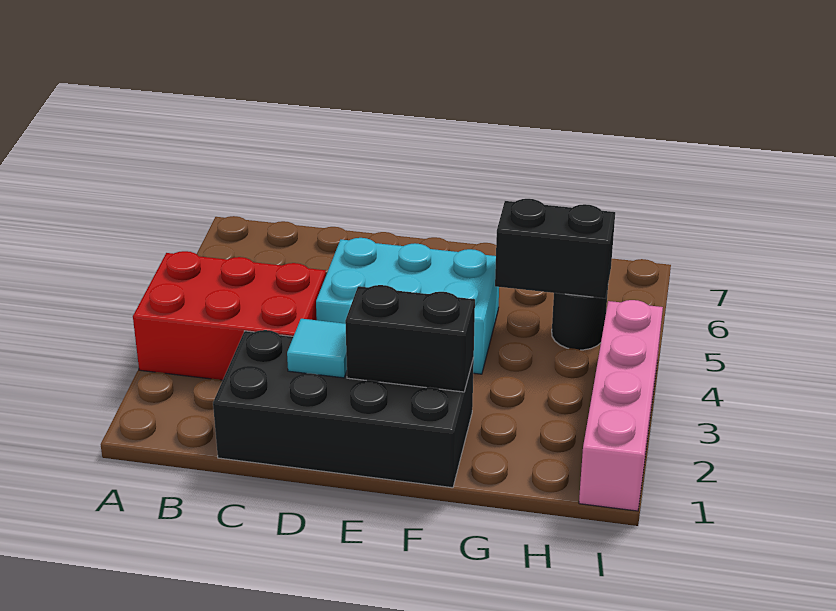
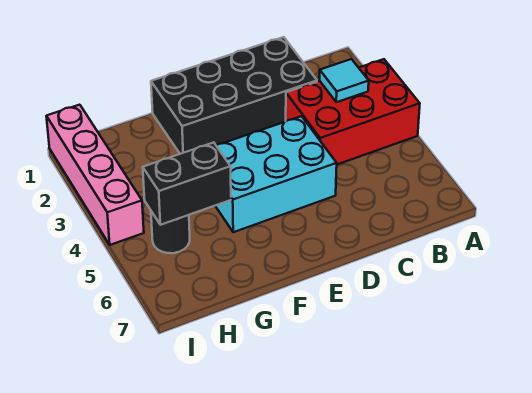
cyan 1x1 tile [287,319,347,378] -> cyan 1x1 tile moved to [320,59,369,102]
black 1x2 brick [345,285,475,392] -> none

